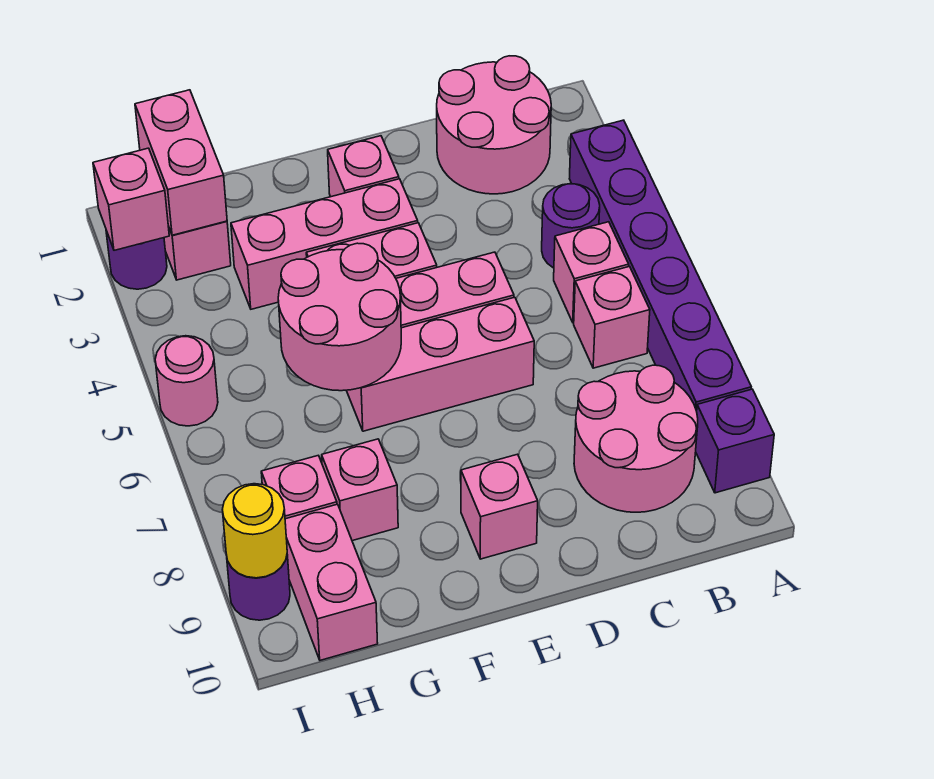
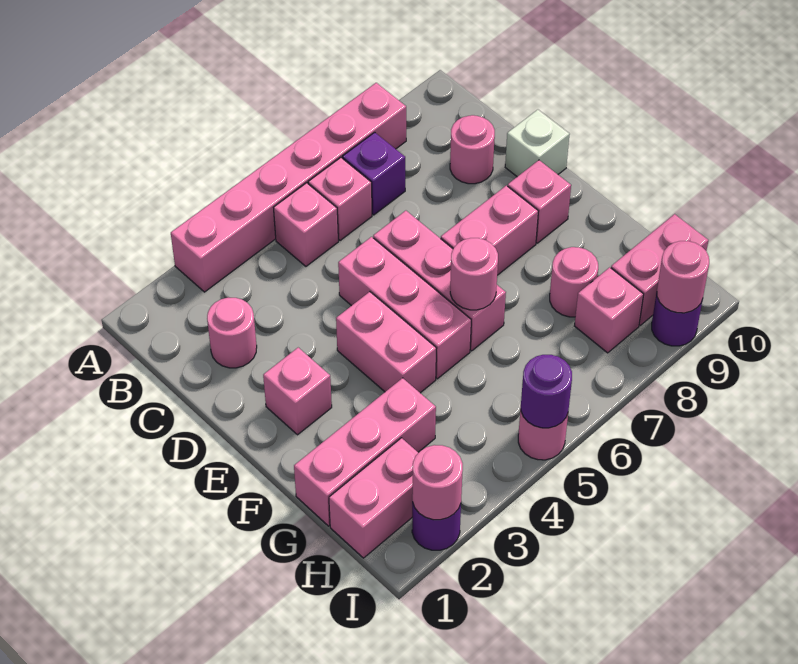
purple 1x6 brick [569,120,751,411] -> pink 1x6 brick [171,83,406,292]
purple 1x1 brick [696,389,774,493] -> purple 1x1 brick moved to [343,132,405,215]
pink 2x2 round brick [437,56,551,194] -> pink 1x1 round brick [207,298,257,368]
purple 1x1 round brick [542,184,600,268] -> purple 1x1 round brick moved to [521,355,572,428]
pink 2x2 round brick [574,365,698,512] -> pink 1x1 round brick [450,115,495,184]
none -> white 1x1 brick [505,110,570,177]
pink 1x3 brick [231,179,418,309] -> pink 1x3 brick turned to [294,378,436,526]
pink 2x2 round brick [278,243,401,391] -> pink 1x1 round brick [450,238,498,310]
pink 1x1 brick [322,439,398,541] -> pink 1x1 round brick [550,247,598,317]
pink 1x2 brick [135,90,227,235] -> pink 1x2 brick moved to [441,186,538,275]
pink 1x1 brick [93,148,169,250] -> pink 1x1 round brick [412,445,463,520]
yellow 1x1 round brick [222,484,287,578] -> pink 1x1 round brick [657,241,709,313]

